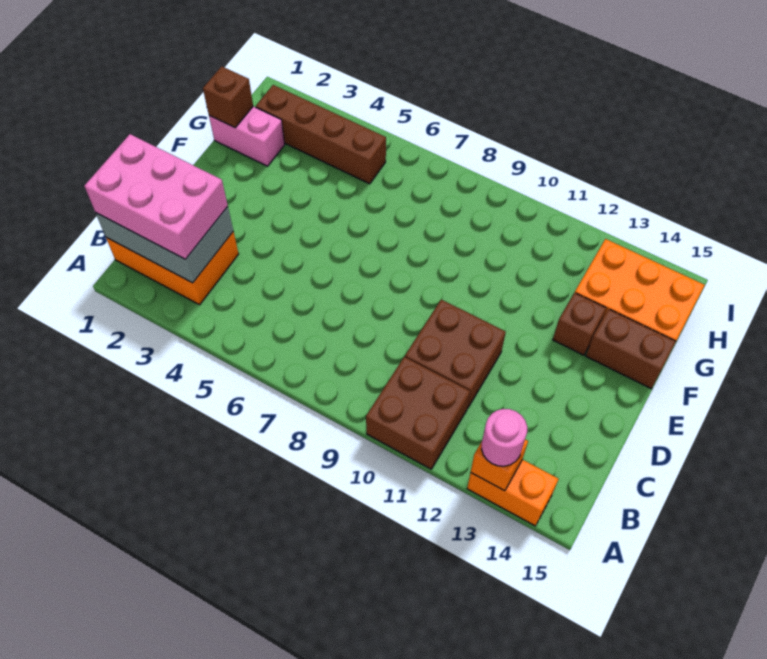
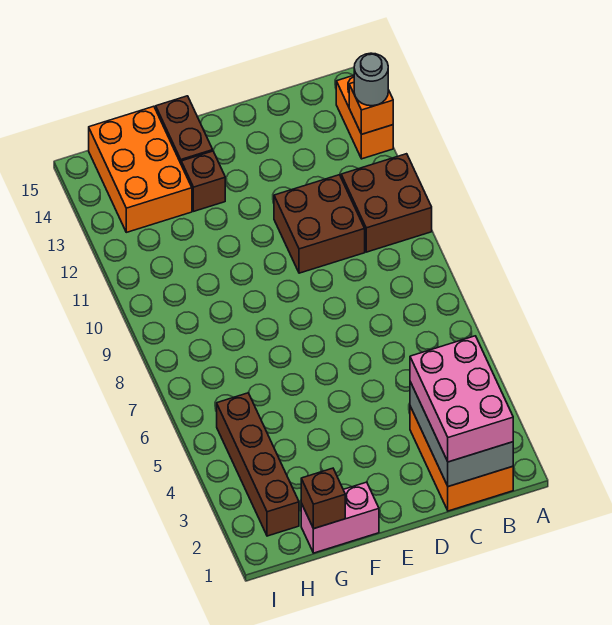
pink 1x1 round brick [482,409,527,466] -> grey 1x1 round brick [354,53,388,106]
pink 1x2 brick [209,106,285,166] -> pink 1x2 brick turned to [301,482,379,553]

